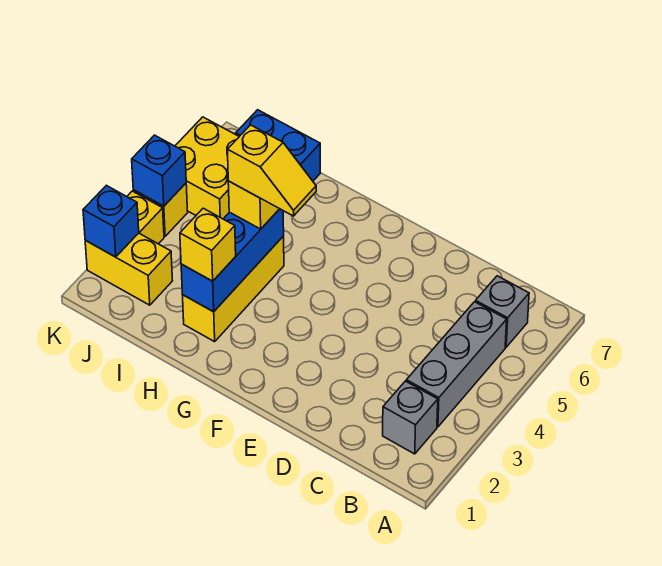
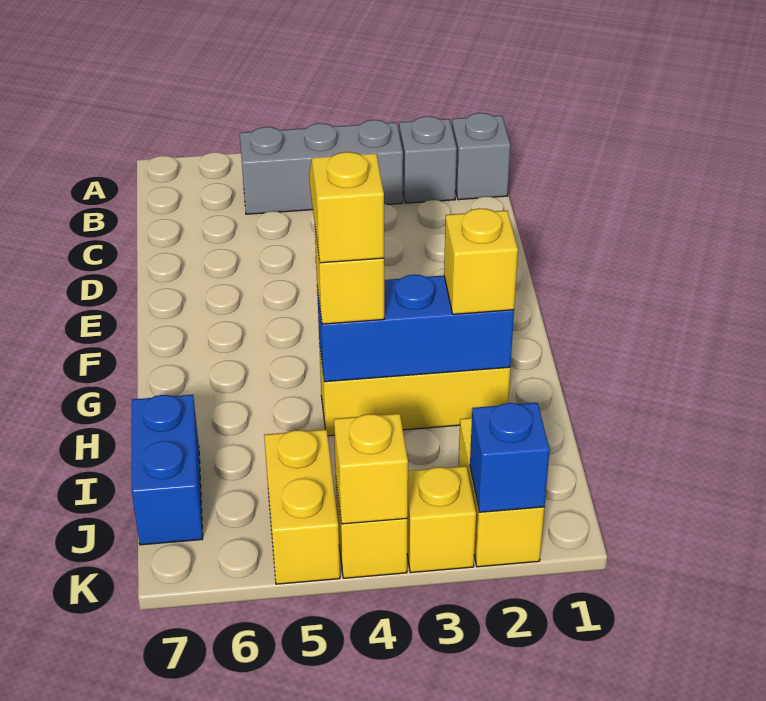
grey 1x1 brick [475,276,529,347] -> grey 1x1 brick moved to [452,113,510,200]
yellow 2x2 brick [175,117,239,219] -> yellow 1x2 brick [264,430,340,584]
blue 1x1 brick [132,135,186,206] -> yellow 1x1 brick [334,414,408,524]

